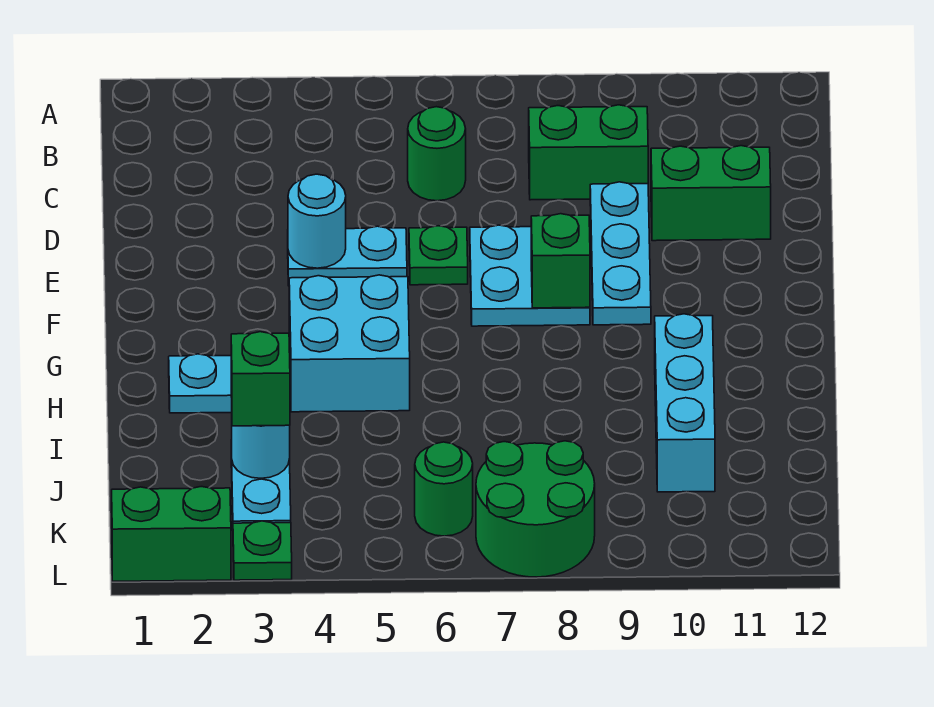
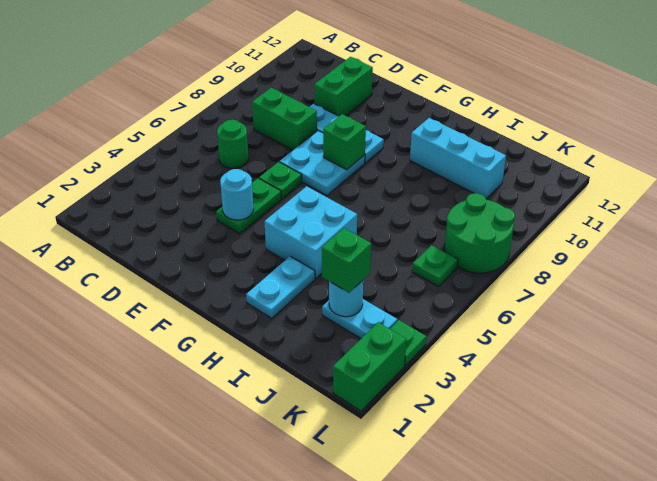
green 1x2 brick [529,105,648,200] -> green 1x2 brick turned to [252,88,317,150]
cyan 1x2 plate [288,226,407,286] -> green 1x2 plate [216,178,281,234]
green 1x1 round brick [415,442,473,536] -> green 1x1 plate [412,245,458,287]

